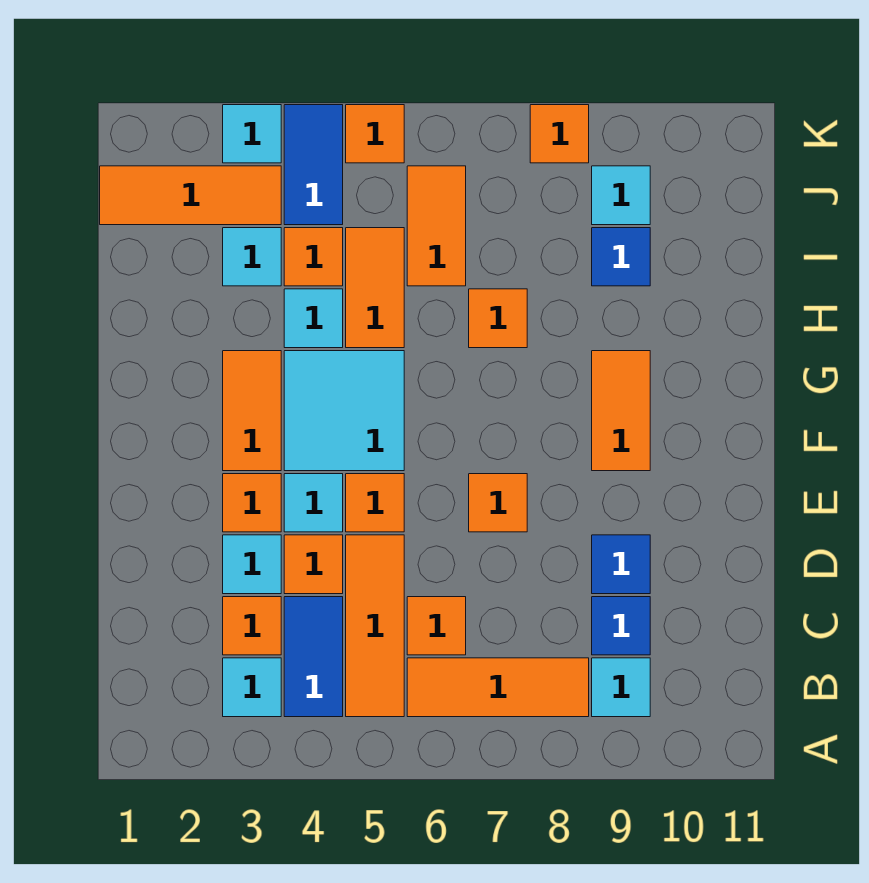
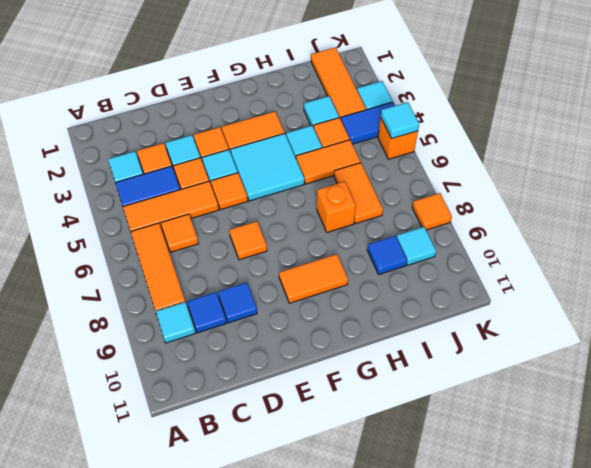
orange 1x1 tile [469,289,527,348] -> orange 1x1 brick [317,182,356,232]
orange 1x2 tile [407,166,466,286] -> orange 1x2 tile turned to [334,163,383,224]
orange 1x1 tile [346,105,404,163] -> orange 1x1 brick [378,118,418,159]
none -> cyan 1x1 tile [381,102,419,139]

